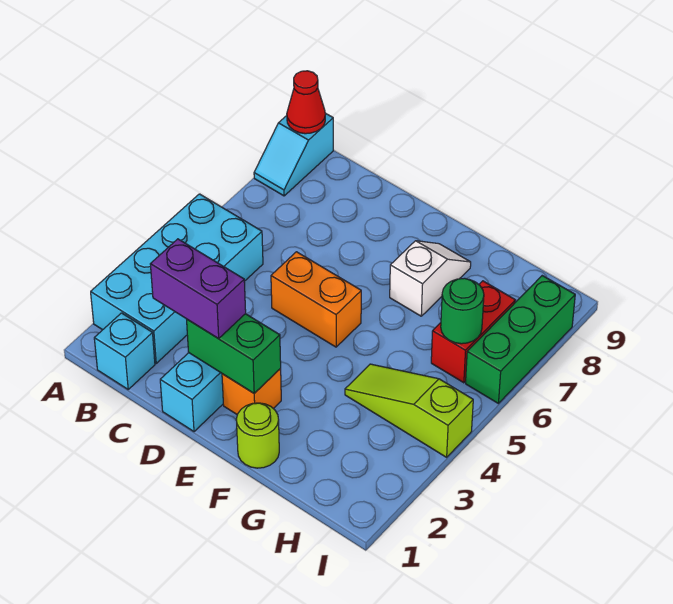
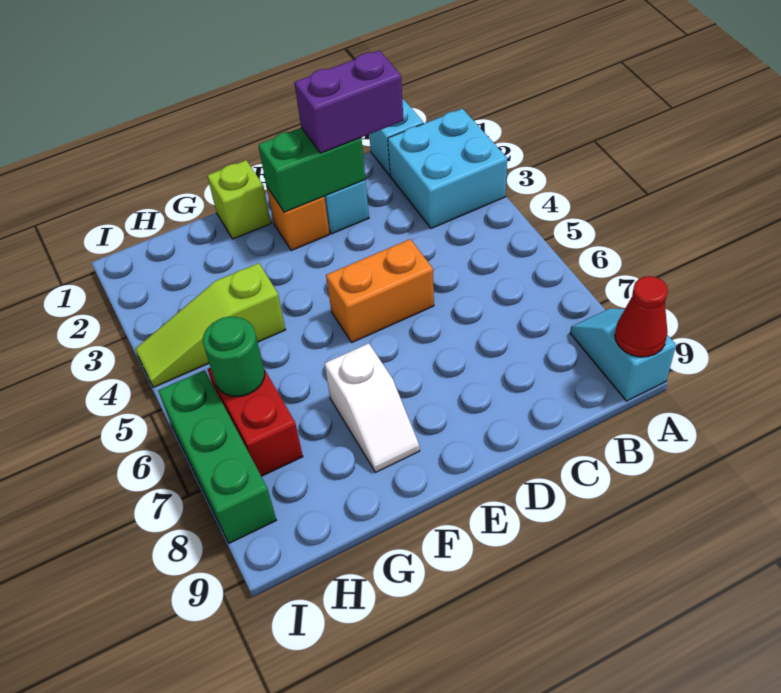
cyan 2x4 brick [91,194,263,363] -> cyan 2x2 brick [388,109,507,228]
lime 1x1 round brick [236,403,279,468] -> lime 1x1 brick [207,160,271,239]
lime 1x3 slope [345,364,473,457] -> lime 1x3 slope turned to [135,263,286,387]

